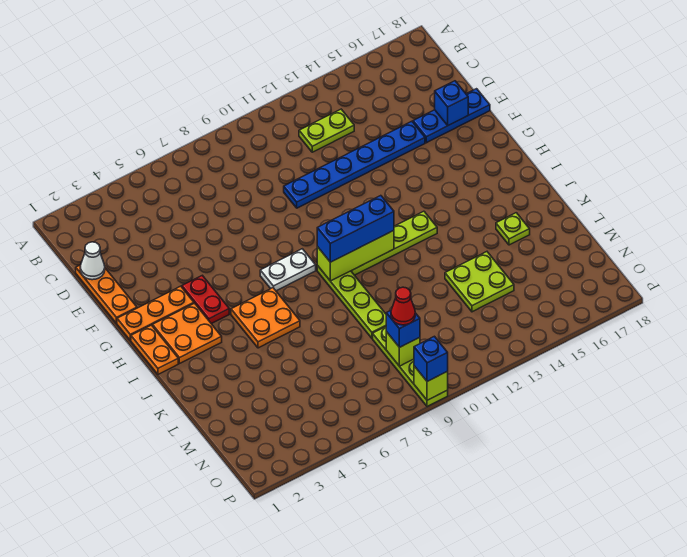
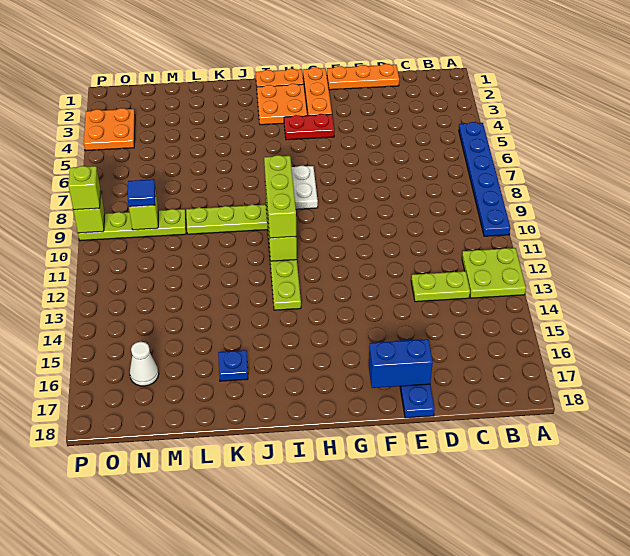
lime 1x2 plate [299,109,354,152] -> lime 1x2 plate turned to [411,271,470,302]
white 1x1 cone [80,242,105,280] -> white 1x1 cone moved to [130,342,159,386]
blue 1x6 plate [284,121,425,208] -> blue 1x6 plate moved to [459,122,510,236]
blue 1x1 brick [435,81,468,125] -> blue 1x2 brick [369,339,433,388]
orange 2x2 plate [231,288,300,348] -> orange 2x2 plate moved to [84,108,135,151]
blue 1x3 brick [317,196,394,262] -> lime 1x3 brick [264,155,296,238]
lime 1x1 plate [496,213,530,245] -> blue 1x1 plate [218,350,248,381]
lime 2x2 plate [445,252,514,312] -> lime 2x2 plate moved to [462,248,526,298]
blue 1x1 brick [386,311,420,348] -> blue 1x1 tile [128,179,155,207]
red 1x1 cone [391,287,415,325] -> none
blue 1x1 brick [414,336,448,381] -> lime 1x1 brick [68,166,101,210]

